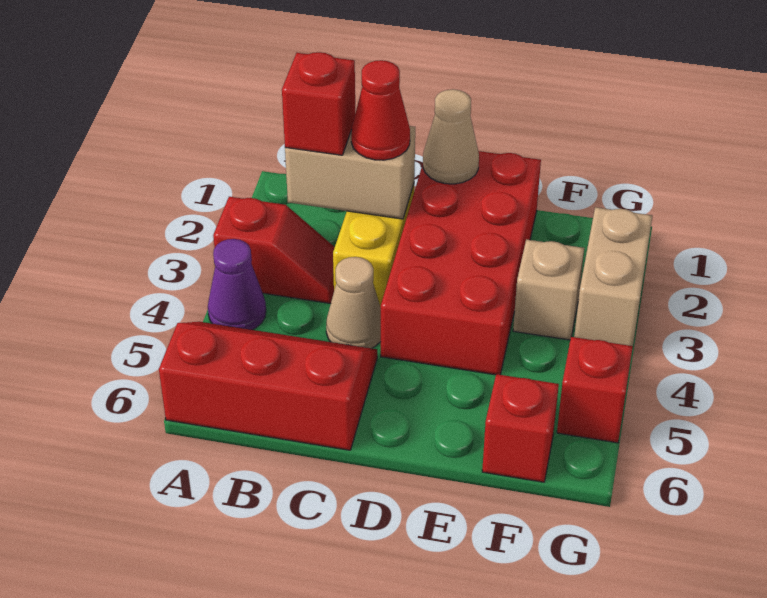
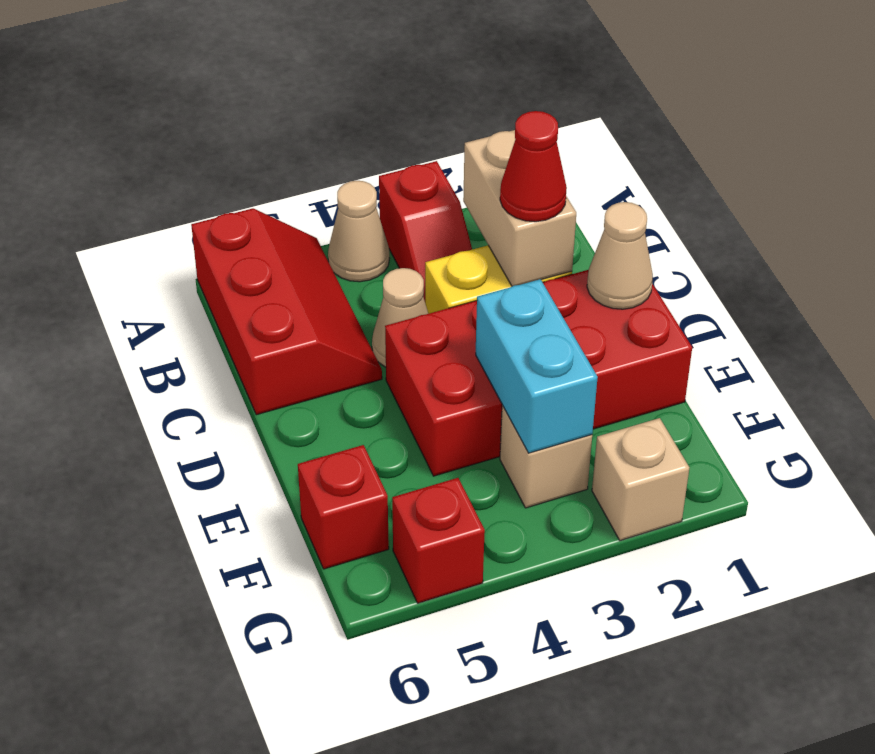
purple 1x1 cone [208,239,266,330] -> tan 1x1 cone [328,181,389,282]
red 1x1 brick [282,52,355,155] -> none
none -> cyan 1x2 brick [476,279,598,453]
tan 1x2 brick [574,207,652,346] -> tan 1x1 brick [592,418,689,541]

